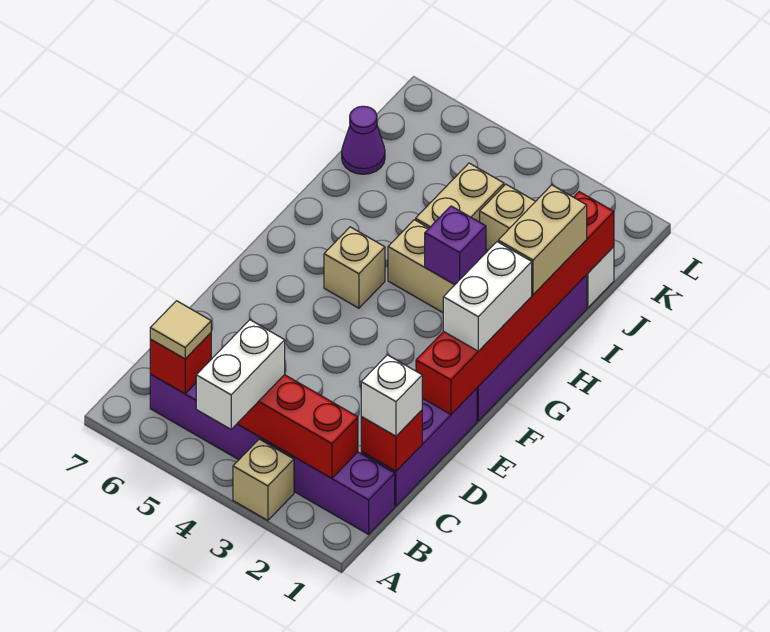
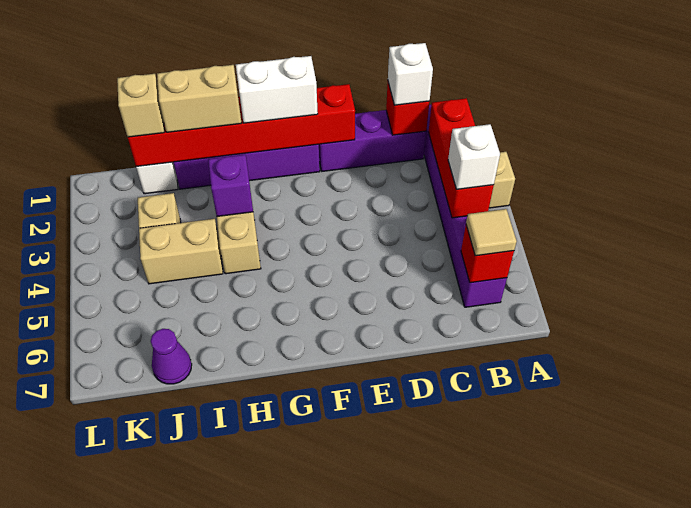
white 1x2 brick [196,320,285,429] -> white 1x1 brick [448,124,500,189]
tan 1x1 brick [324,227,385,308] -> tan 1x1 brick moved to [117,74,164,137]

